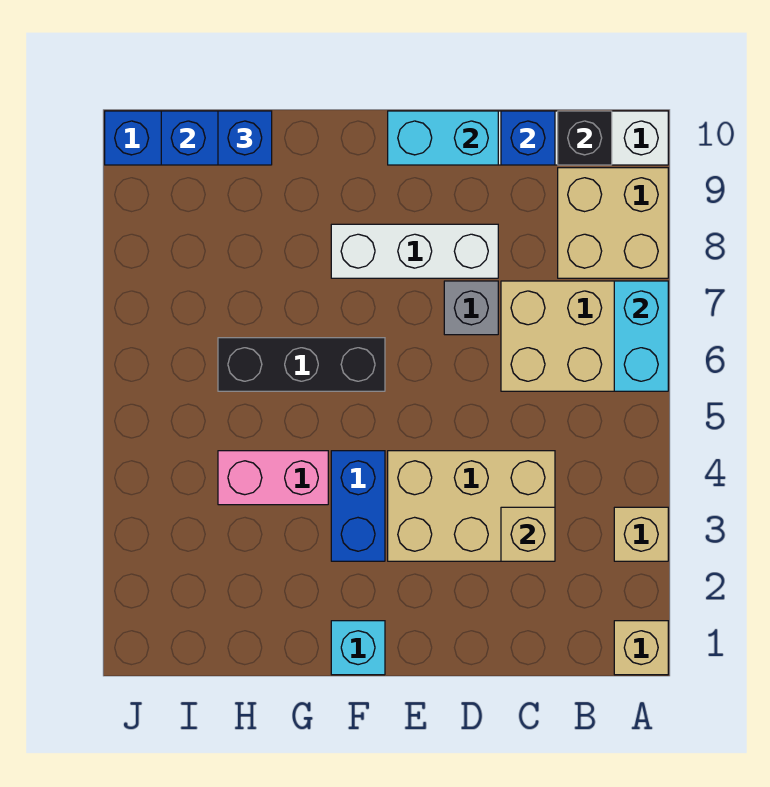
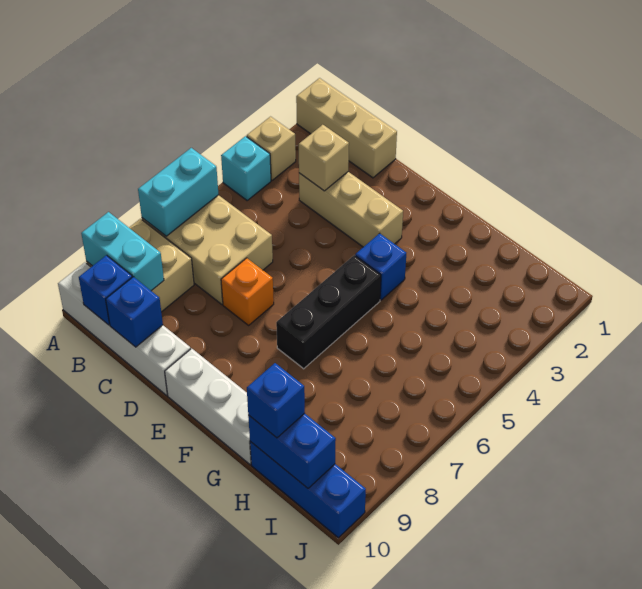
tan 1x1 brick [614,621,668,675] -> tan 1x3 brick [296,78,397,178]
black 1x1 brick [558,111,612,165] -> blue 1x1 brick [79,255,132,325]
tan 2x3 brick [388,451,555,561] -> tan 1x3 brick [299,172,403,247]
grey 1x1 brick [444,281,498,335] -> orange 1x1 brick [221,258,274,325]
white 1x3 brick [331,224,498,278] -> white 1x3 brick moved to [165,348,251,465]
cyan 1x2 brick [388,111,498,165] -> cyan 1x2 brick moved to [81,212,164,291]
cyan 1x1 brick [331,621,385,675] -> cyan 1x1 brick moved to [221,136,271,200]
blue 1x2 brick [331,451,385,561] -> blue 1x1 brick [355,233,406,300]
black 1x3 brick [218,338,385,391] -> black 1x3 brick turned to [276,255,381,369]
pink 1x2 brick [218,451,328,505] -> none

